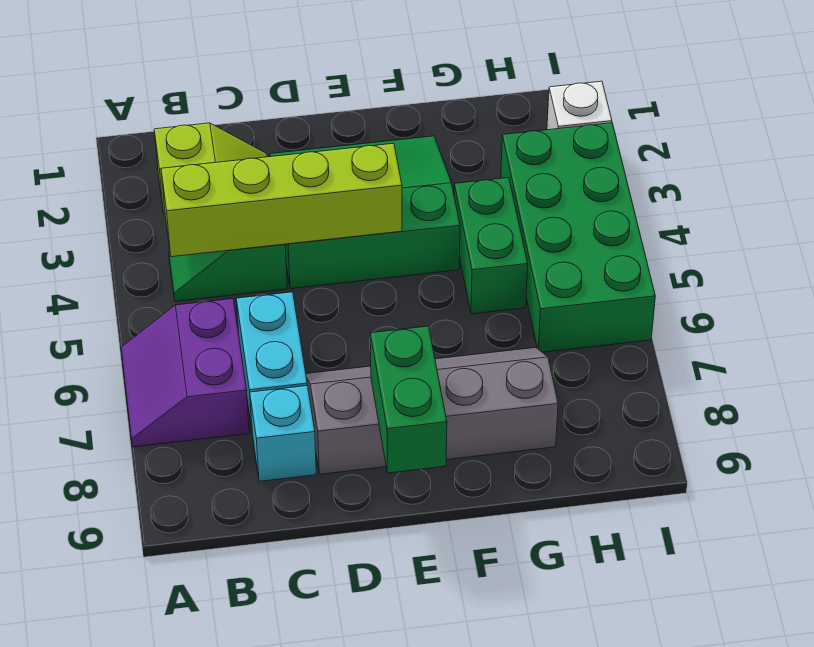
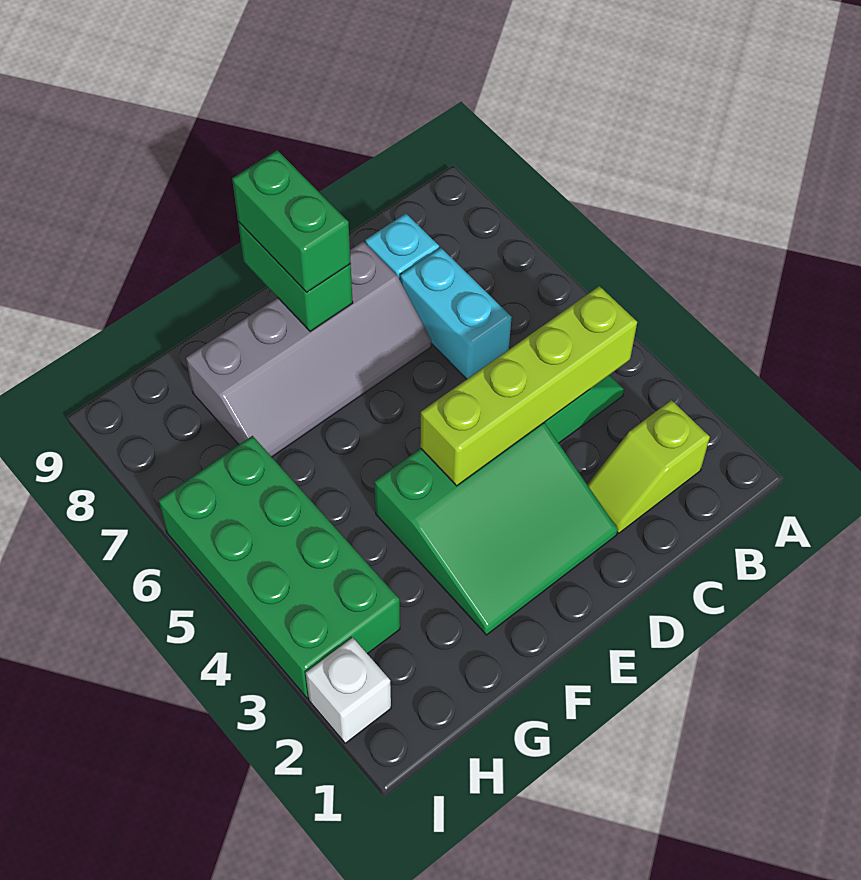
purple 2x2 slope [121,299,249,447] -> none
green 1x2 brick [454,178,528,314] -> green 1x2 brick moved to [232,150,351,292]

